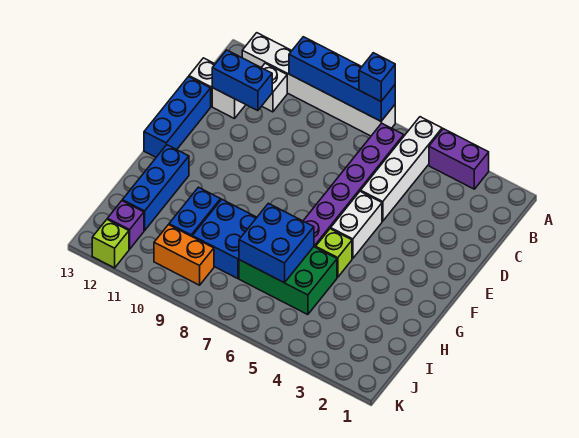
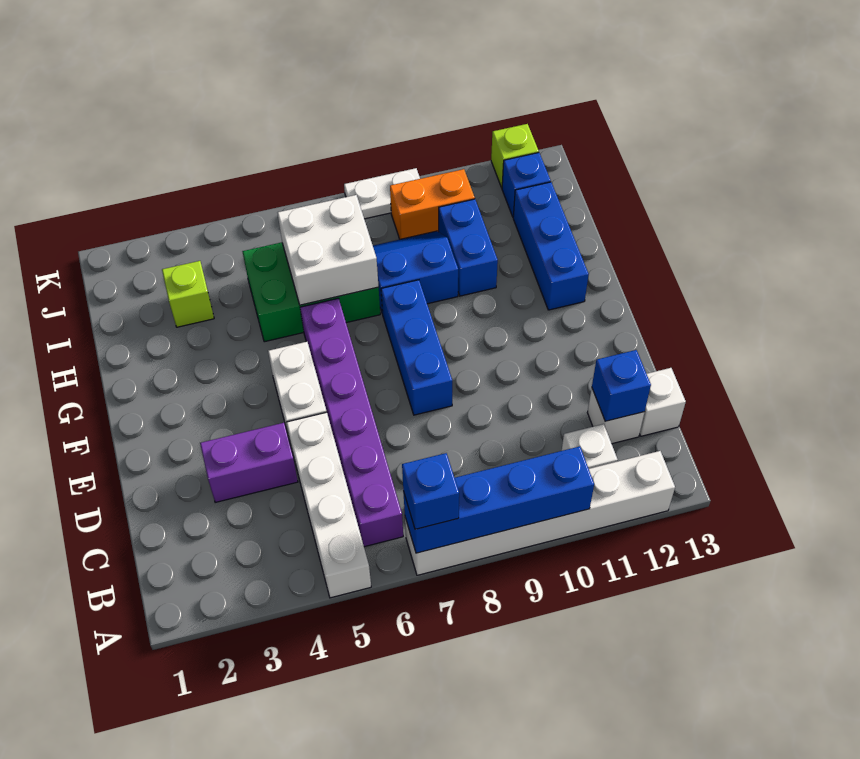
purple 1x2 brick [429,129,489,189] -> purple 1x2 brick moved to [200,423,298,503]
blue 1x2 brick [212,50,272,111] -> blue 1x1 brick [592,350,651,421]
blue 1x3 brick [144,77,211,157] -> blue 1x3 brick moved to [381,280,452,415]
lime 1x1 brick [316,229,352,277] -> lime 1x1 brick moved to [162,261,214,327]
blue 2x2 brick [239,203,314,283] -> white 2x2 brick [278,195,379,305]
blue 2x2 brick [192,199,257,279] -> blue 2x2 slope [373,231,458,314]
purple 1x1 brick [107,201,144,249] -> blue 1x1 brick [502,153,551,217]
none -> white 1x2 plate [344,168,420,219]

